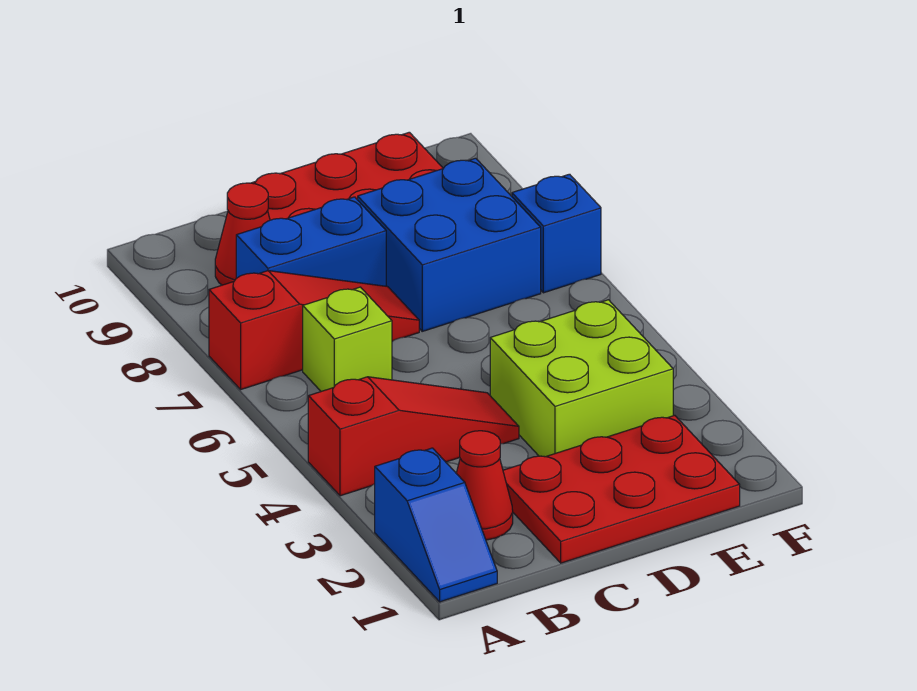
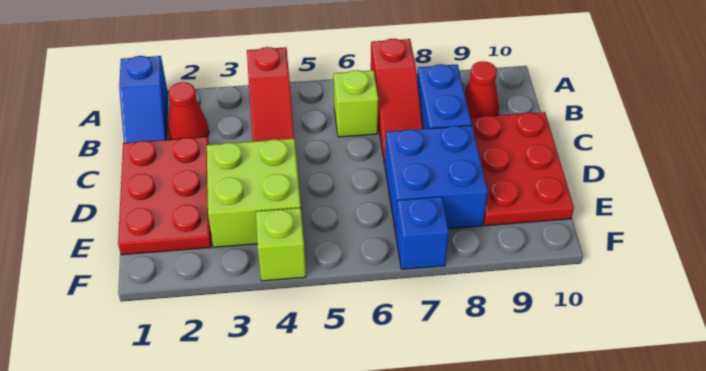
blue 1x2 slope [375,448,497,602] -> blue 1x2 slope turned to [119,56,168,143]
none -> lime 1x1 brick [256,208,306,281]

